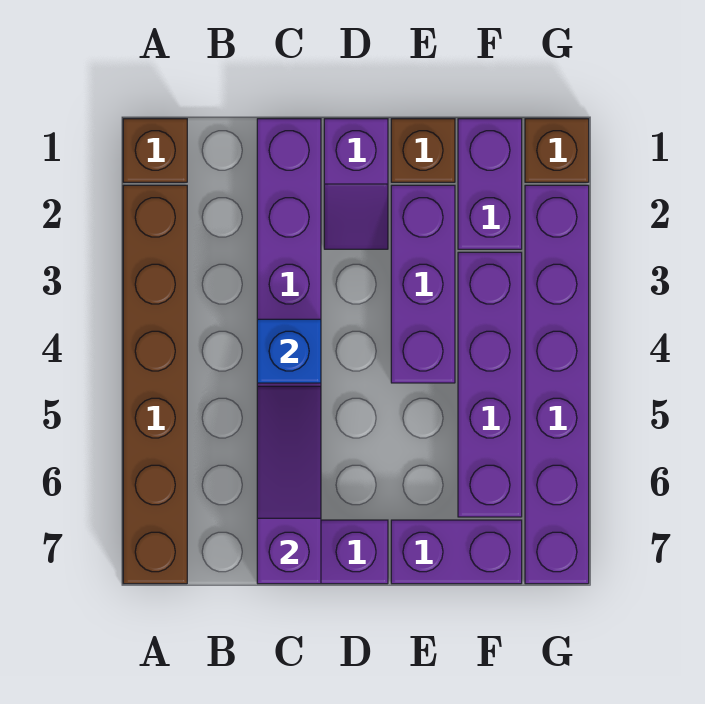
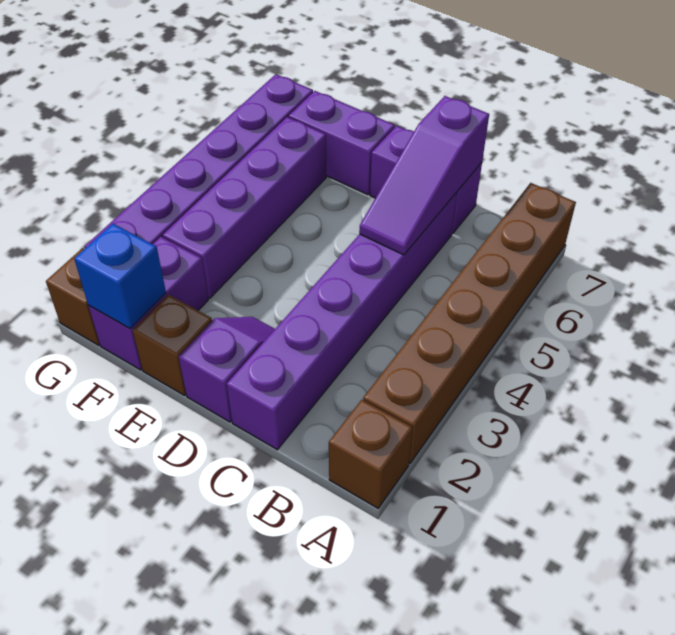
blue 1x1 brick [257,319,321,383] -> blue 1x1 brick moved to [74,224,166,328]
purple 1x3 brick [391,185,455,383] -> none

